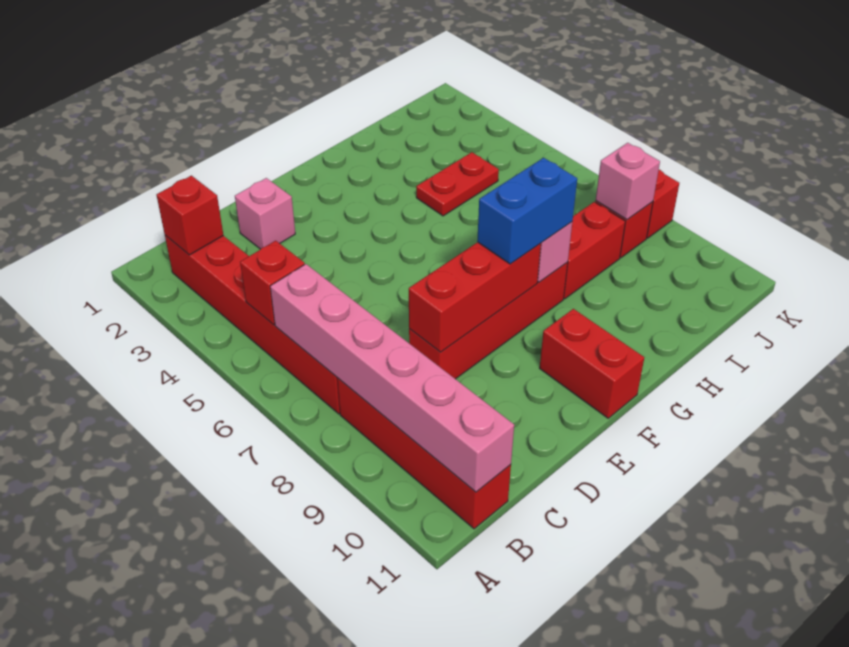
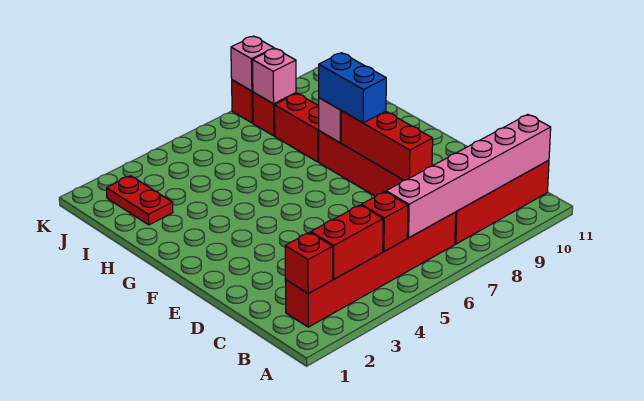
pink 1x1 brick [235,178,295,249] -> pink 1x1 brick moved to [231,36,274,91]
red 1x2 brick [540,309,644,418] -> red 1x2 brick moved to [311,205,383,279]
red 1x2 plate [416,152,499,216] -> red 1x2 plate moved to [106,176,173,225]

